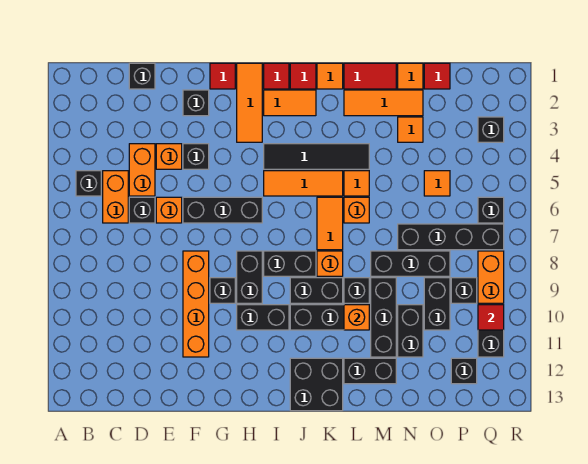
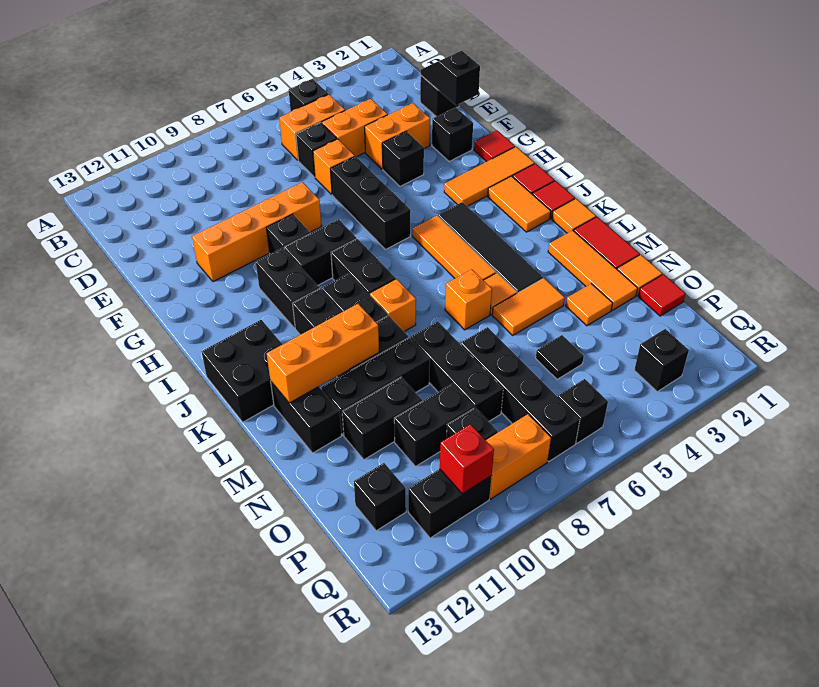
none -> black 1x2 slope [421,51,480,105]
orange 1x1 brick [156,144,182,169] -> orange 1x2 brick [365,103,430,169]
orange 1x2 tile [317,197,343,250] -> orange 1x2 tile moved to [492,278,565,335]
orange 1x1 brick [344,305,369,330] -> orange 1x3 brick [267,304,379,403]
orange 1x1 tile [424,171,450,196] -> black 1x1 tile [536,335,584,379]
red 1x1 tile [478,305,504,330] -> red 1x1 brick [440,424,494,494]

